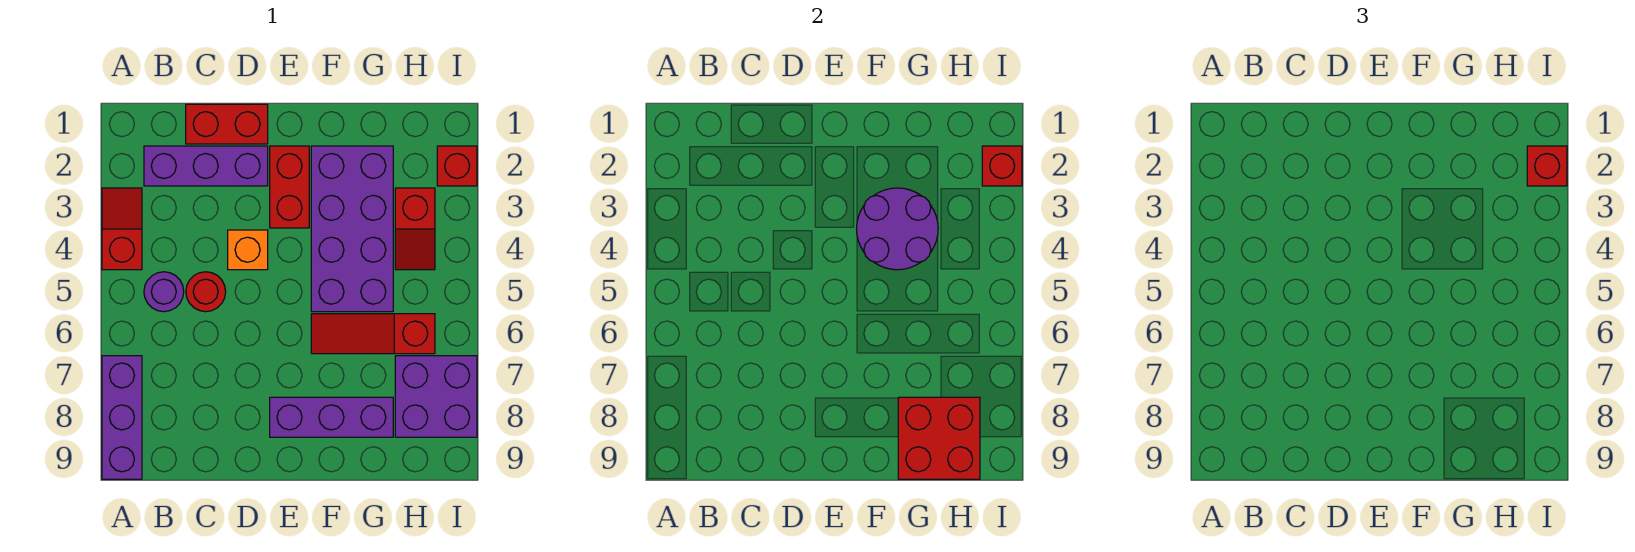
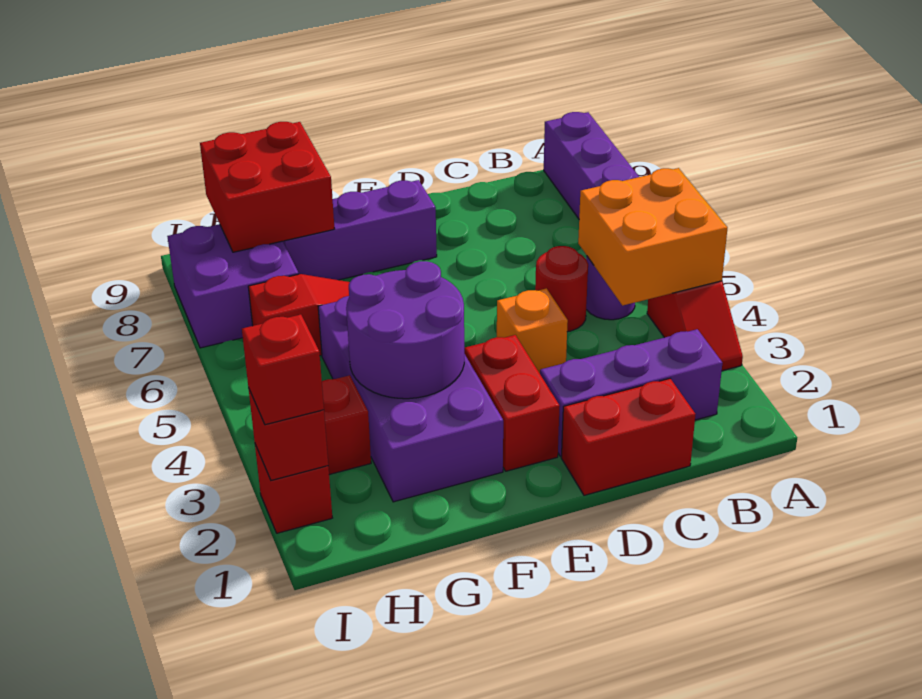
none -> orange 2x2 brick [578,168,728,306]

